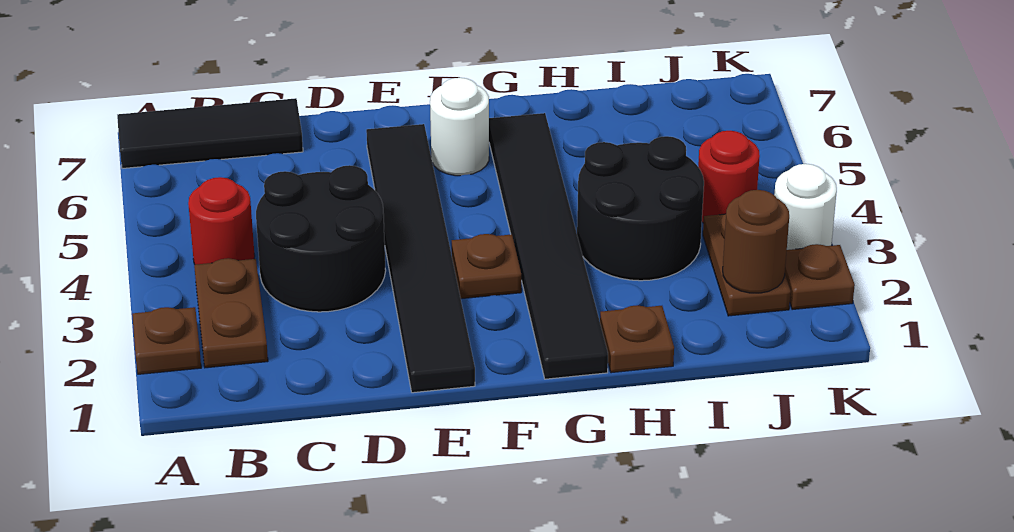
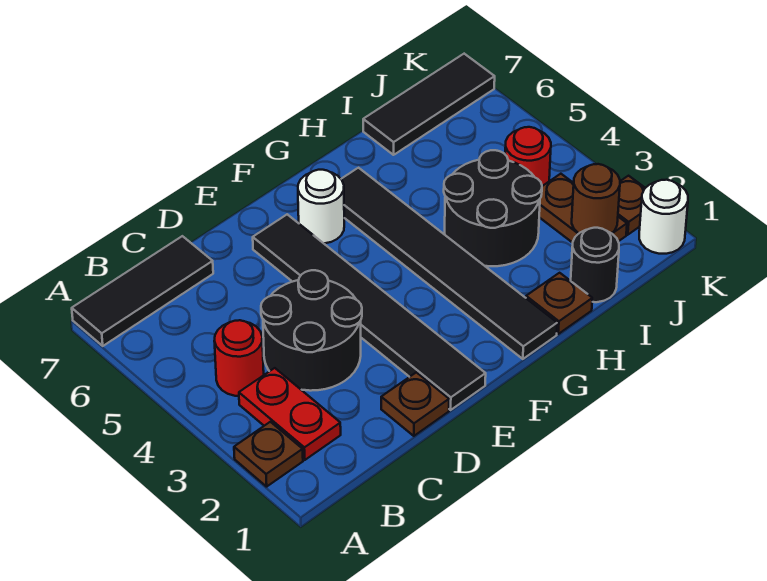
brown 1x2 plate [194,258,268,368] -> red 1x2 plate [239,368,341,460]
brown 1x1 plate [452,234,521,299] -> brown 1x1 plate moved to [381,372,449,436]
none -> black 1x1 round brick [571,228,619,302]
none -> black 1x3 tile [363,54,495,155]
white 1x1 round brick [774,164,837,250] -> white 1x1 round brick moved to [639,180,688,254]

